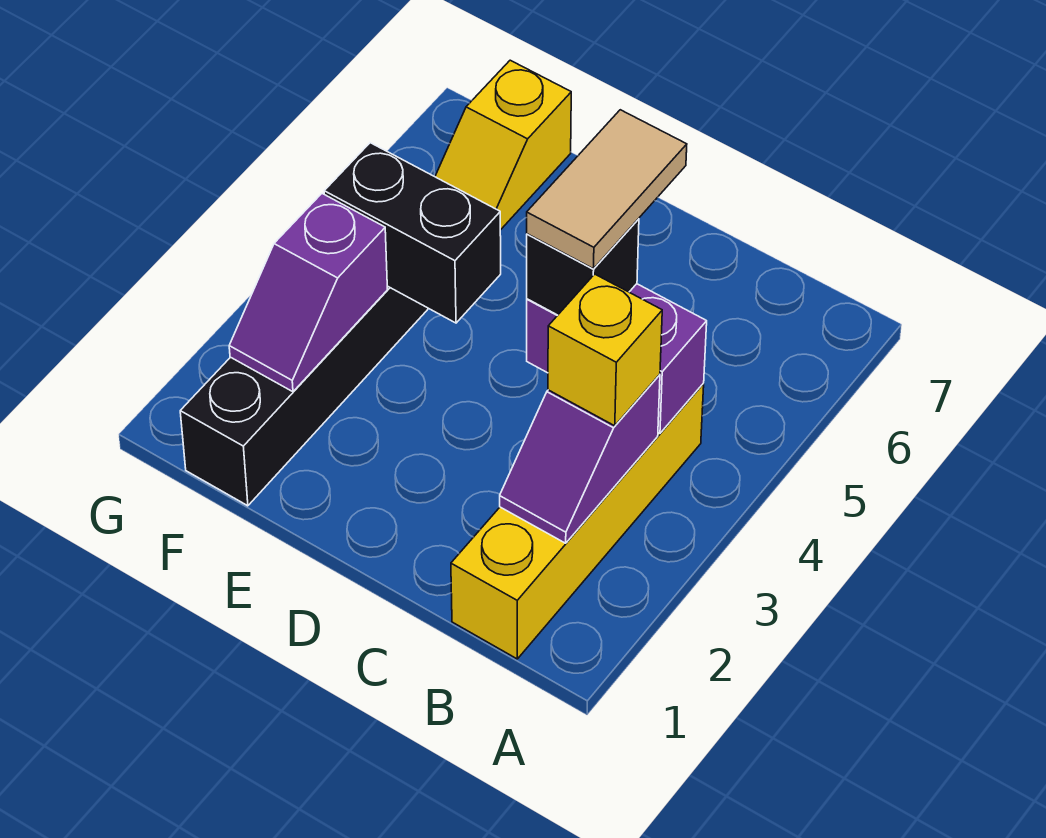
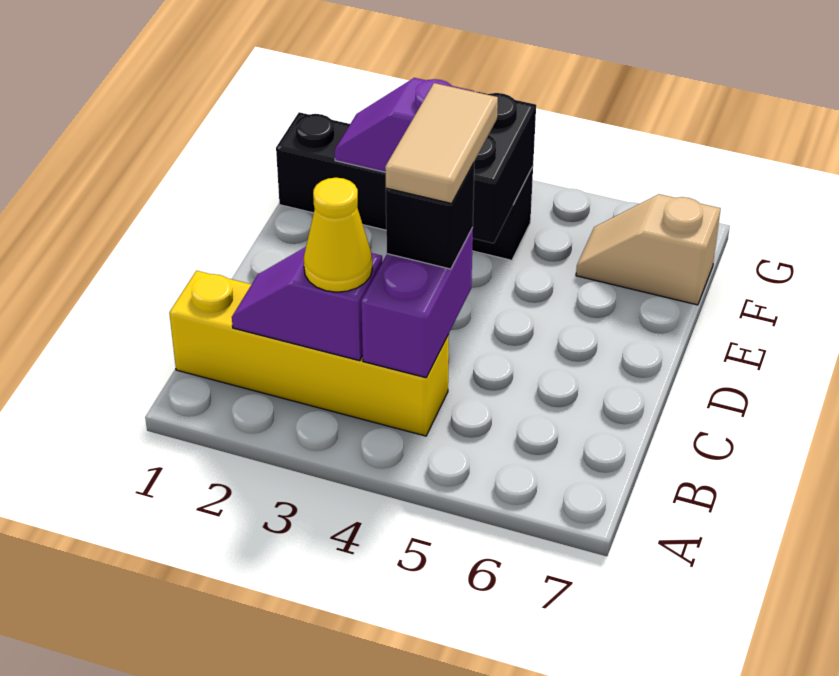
yellow 1x1 brick [548,274,662,426] -> yellow 1x1 cone [304,178,372,292]
tan 1x2 tile [527,110,687,269] -> tan 1x2 tile turned to [385,83,498,203]
yellow 1x2 slope [435,60,571,230] -> tan 1x2 slope [576,194,721,305]

